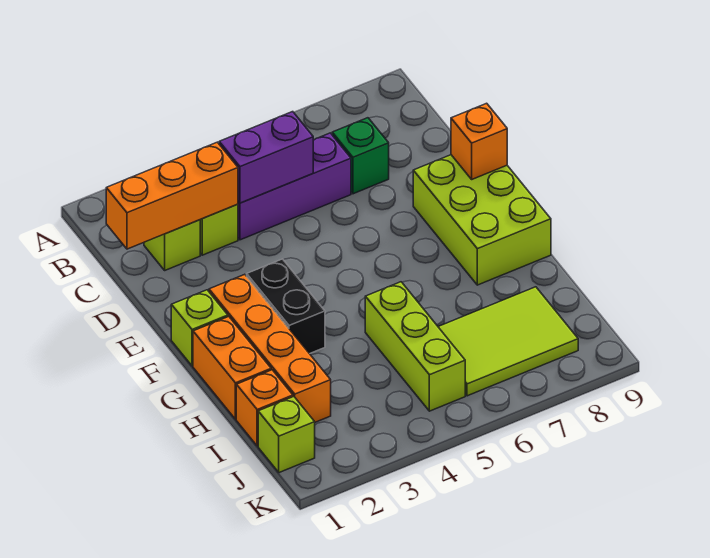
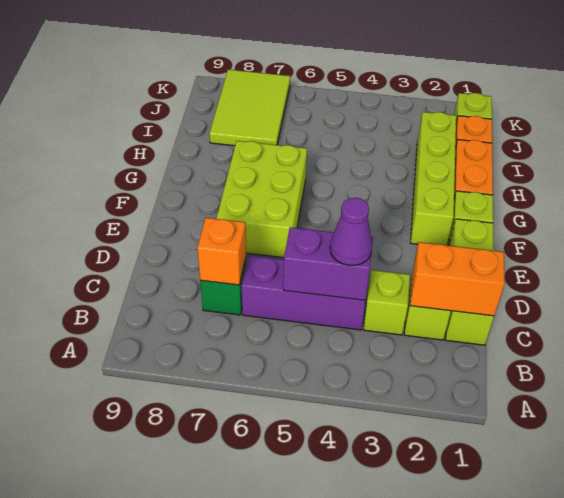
orange 1x3 brick [106,142,238,249] -> orange 1x2 brick [410,242,505,316]
none -> purple 1x1 cone [330,198,372,265]
lime 2x3 brick [413,155,551,285] -> lime 2x3 brick moved to [216,141,307,258]
orange 1x1 brick [451,103,507,179] -> orange 1x1 brick moved to [197,218,246,285]
orange 1x4 brick [209,274,331,422] -> lime 1x4 brick [411,112,456,245]
black 1x2 brick [247,259,325,354] -> none
lime 1x3 brick [365,282,465,411] -> lime 1x3 brick moved to [445,219,494,345]
lime 2x3 tile [438,287,578,396] -> lime 2x3 tile turned to [209,70,290,146]

